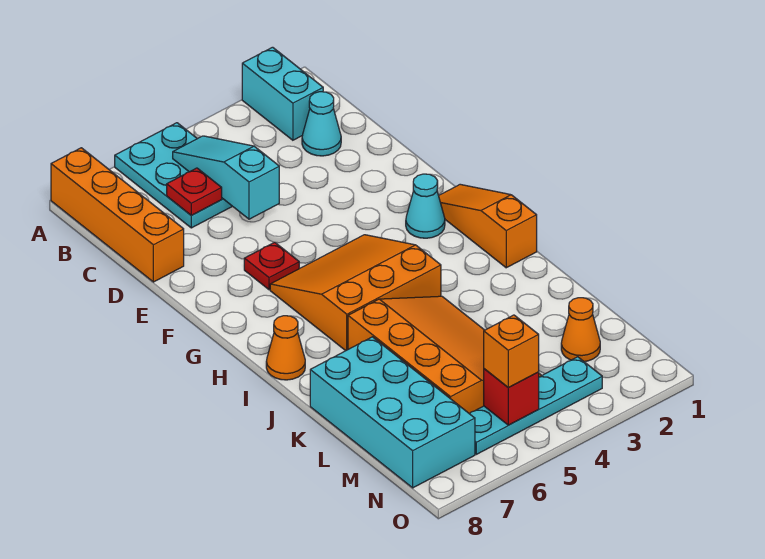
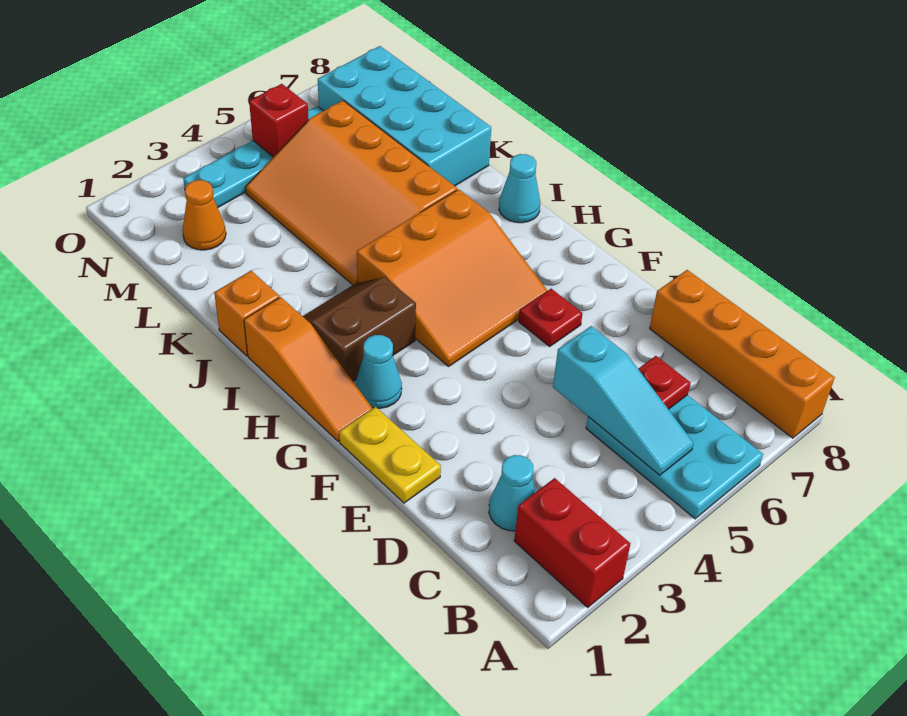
cyan 1x2 brick [242,47,323,140] -> red 1x2 brick [514,478,631,607]
none -> yellow 1x2 plate [339,407,441,503]
none -> brown 2x2 slope [303,277,416,381]
orange 1x1 cone [266,316,305,380] -> cyan 1x1 cone [499,154,540,223]
orange 1x1 brick [484,315,539,388] -> orange 1x1 brick moved to [214,271,279,356]

